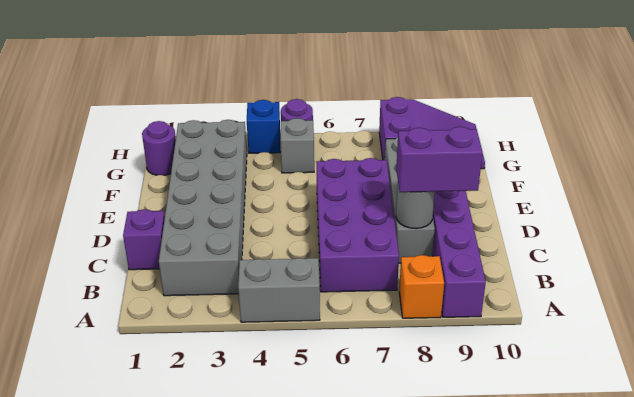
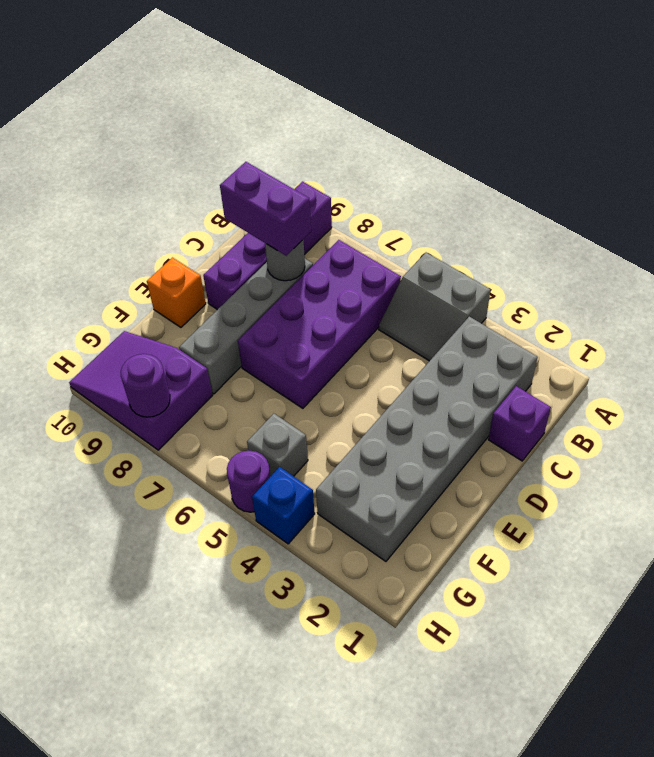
orange 1x1 brick [399,255,444,318] -> orange 1x1 brick moved to [147,258,206,327]
purple 1x1 round brick [142,121,176,175] -> purple 1x1 round brick moved to [121,354,170,417]

